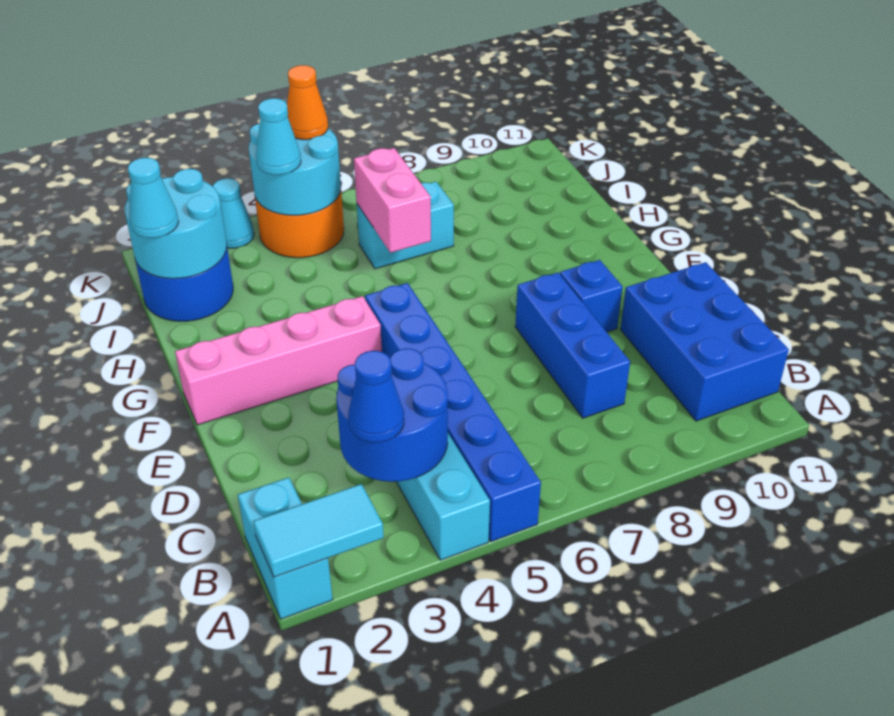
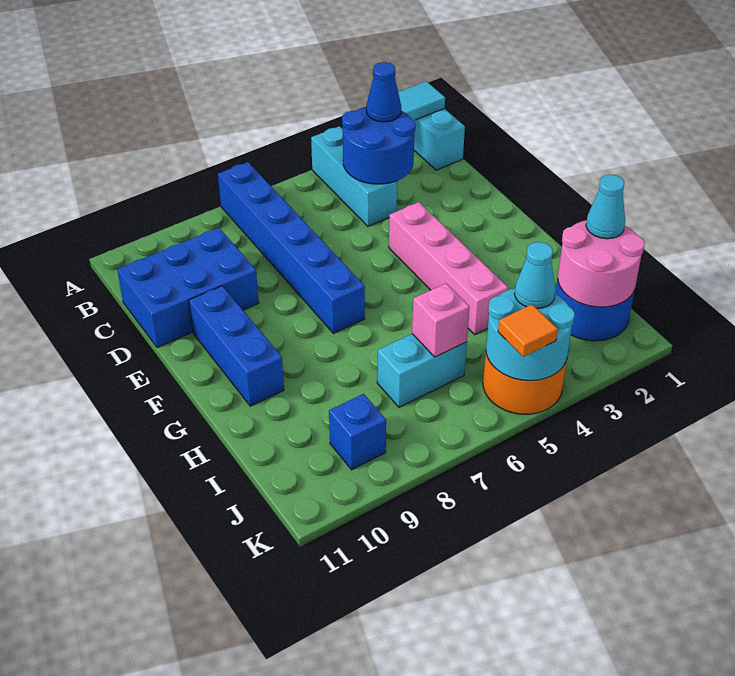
blue 1x6 brick [365,283,541,542] -> blue 1x6 brick moved to [218,162,365,333]
blue 2x3 brick [620,262,789,421] -> blue 2x3 brick turned to [117,228,259,348]
blue 1x3 brick [515,273,630,418] -> blue 1x3 brick moved to [189,286,284,406]
blue 1x1 brick [560,260,623,332] -> blue 1x1 brick moved to [329,394,386,470]
pink 1x4 brick [175,296,382,425] -> pink 1x4 brick turned to [389,202,508,335]
pink 1x2 brick [354,148,431,253] -> pink 1x1 brick [412,283,469,357]
cyan 2x2 round brick [125,169,227,279] -> pink 2x2 round brick [558,220,645,307]
cyan 1x1 cone [213,178,254,248] -> none
orange 1x1 cone [287,65,328,140] -> orange 1x1 tile [498,305,558,357]

